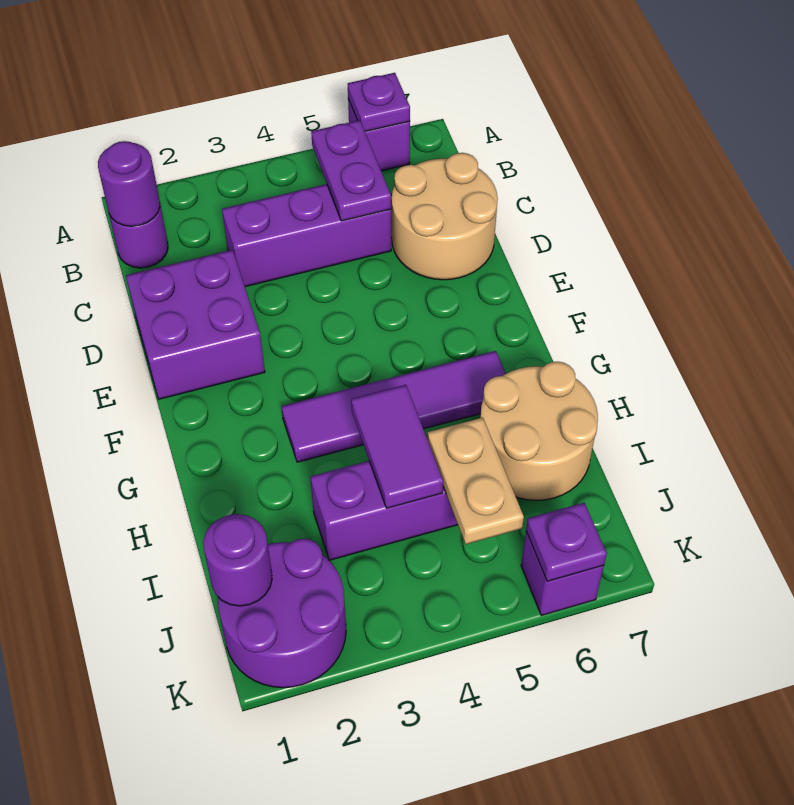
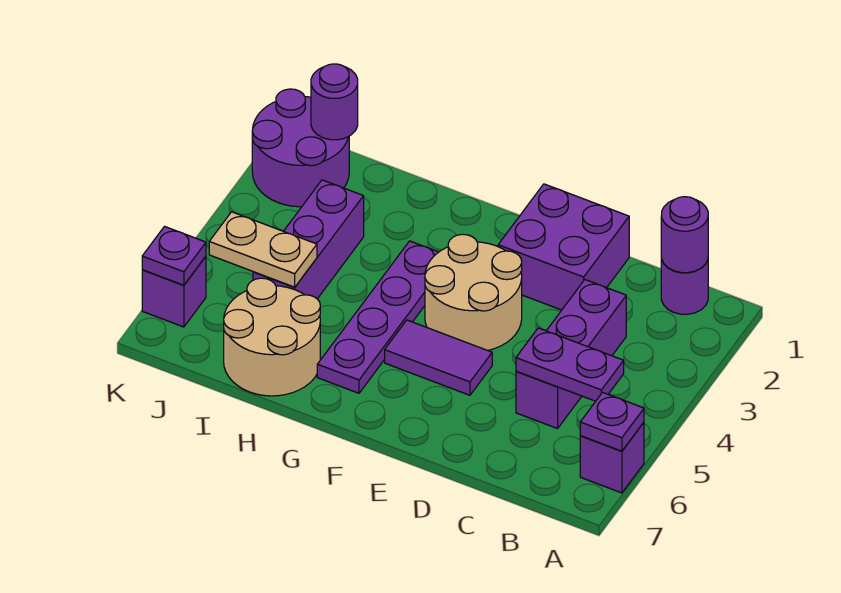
tan 2x2 round brick [392,153,498,280] -> tan 2x2 round brick moved to [425,234,522,351]
purple 1x4 tile [281,351,506,462] -> purple 1x4 plate [317,241,438,393]
purple 1x2 tile [351,385,443,508] -> purple 1x2 tile moved to [385,320,492,395]

